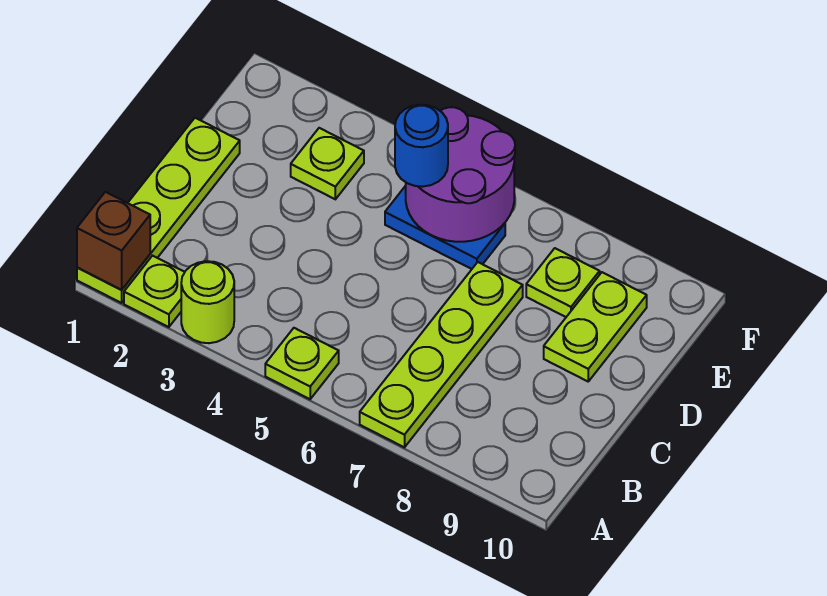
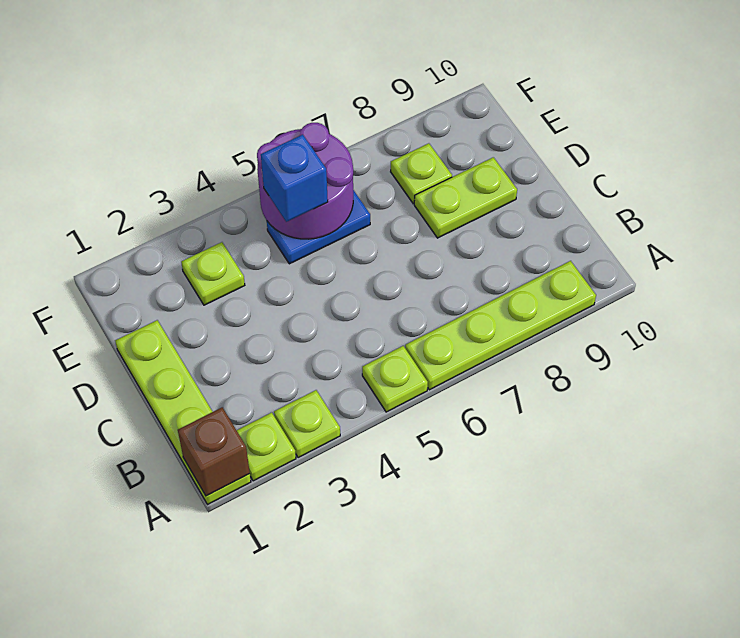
lime 1x1 round brick [181,261,234,343] -> lime 1x1 plate [274,390,340,458]
lime 1x4 plate [360,262,523,447] -> lime 1x4 plate turned to [405,261,596,390]
lime 1x2 plate [544,272,647,381] -> lime 1x2 plate turned to [414,157,517,238]
blue 1x1 round brick [395,105,448,187] -> blue 1x1 brick [261,135,328,222]

